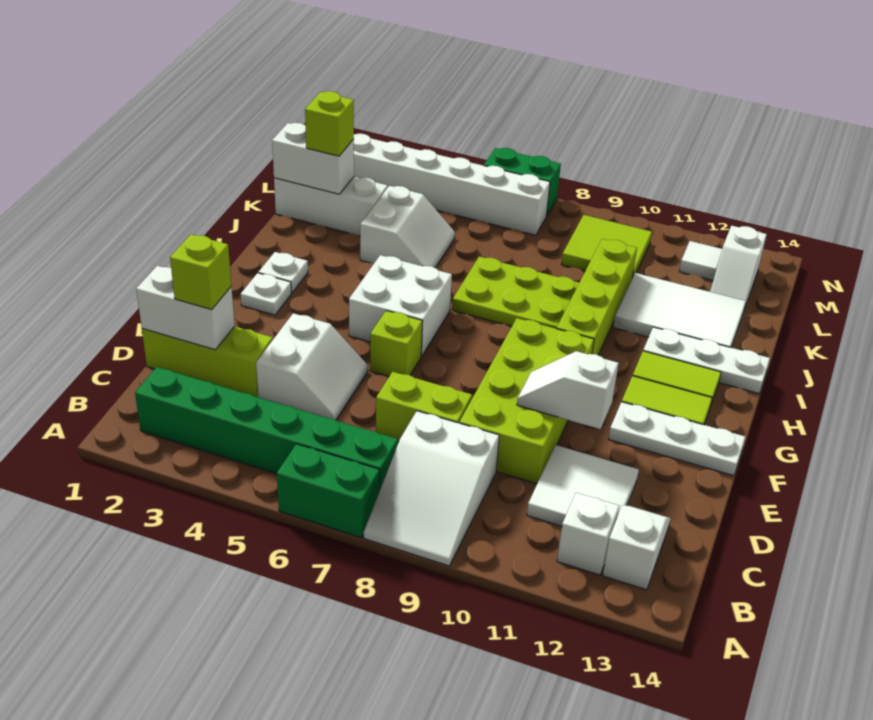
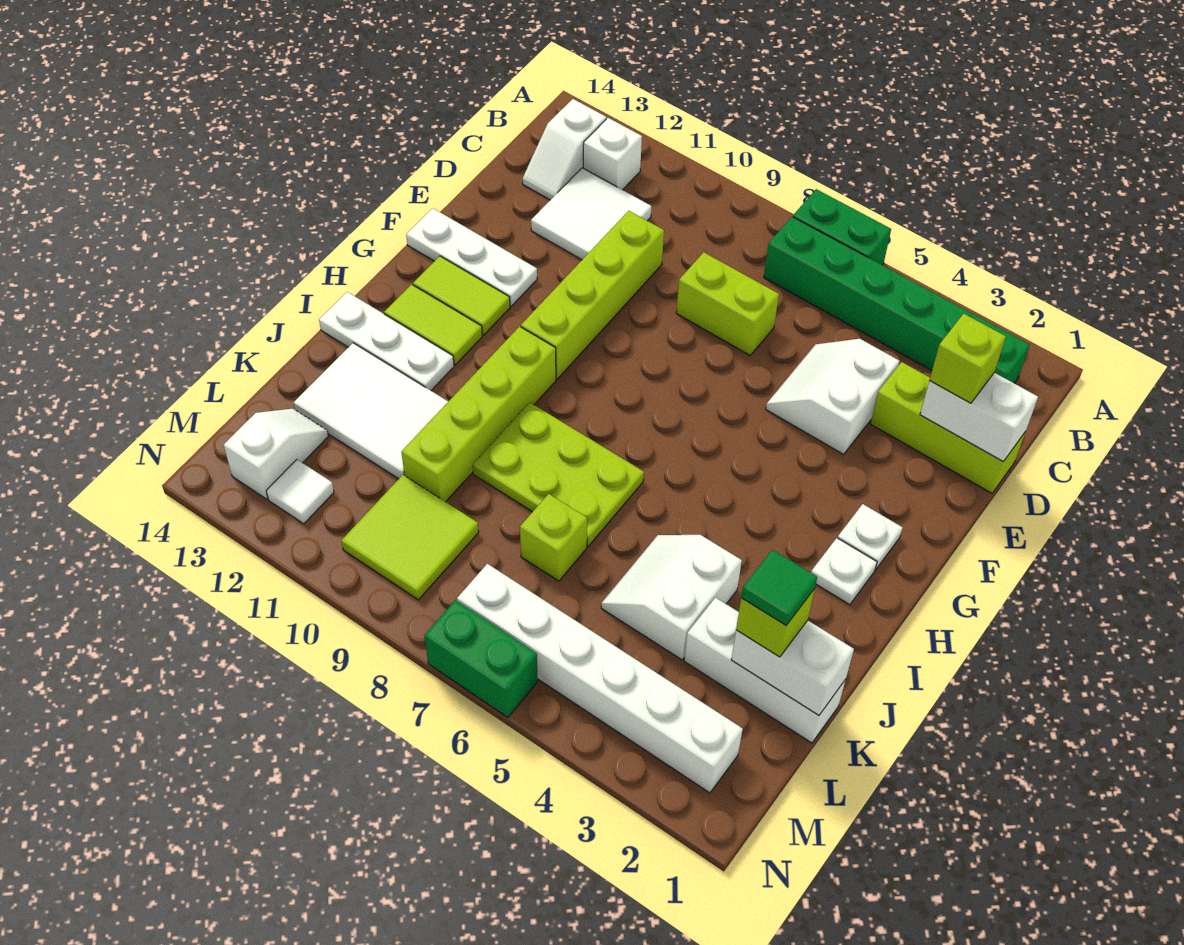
white 2x3 slope [364,411,499,566] -> none
lime 2x4 brick [459,318,594,484] -> lime 1x4 brick [521,211,664,379]
white 1x2 slope [517,351,618,429] -> none
lime 1x1 brick [370,311,423,376] -> lime 1x1 brick moved to [520,494,587,581]
white 2x2 brick [349,255,452,356] -> none
none -> green 1x1 tile [741,550,817,625]

